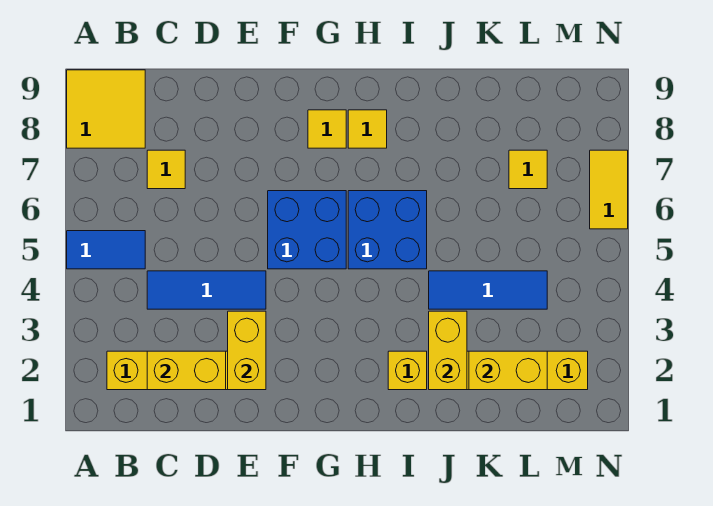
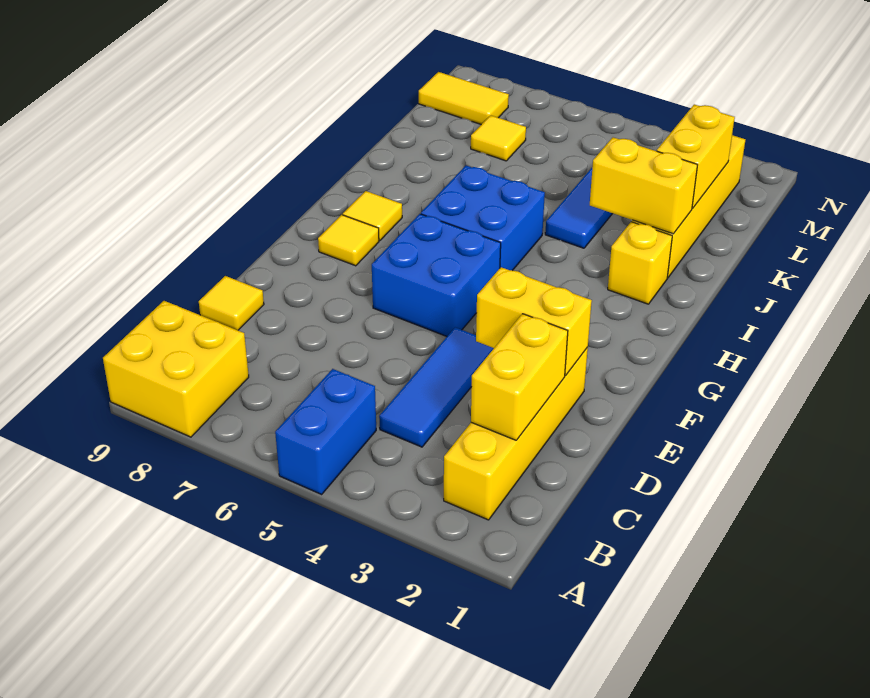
blue 1x2 tile [67,231,145,269] -> blue 1x2 brick [275,369,376,494]
yellow 2x2 tile [67,70,145,148] -> yellow 2x2 brick [103,301,249,437]
yellow 1x1 tile [147,150,185,189] -> yellow 1x1 tile moved to [199,276,264,330]
yellow 1x2 tile [590,150,628,229] -> yellow 1x2 tile moved to [419,72,509,124]

